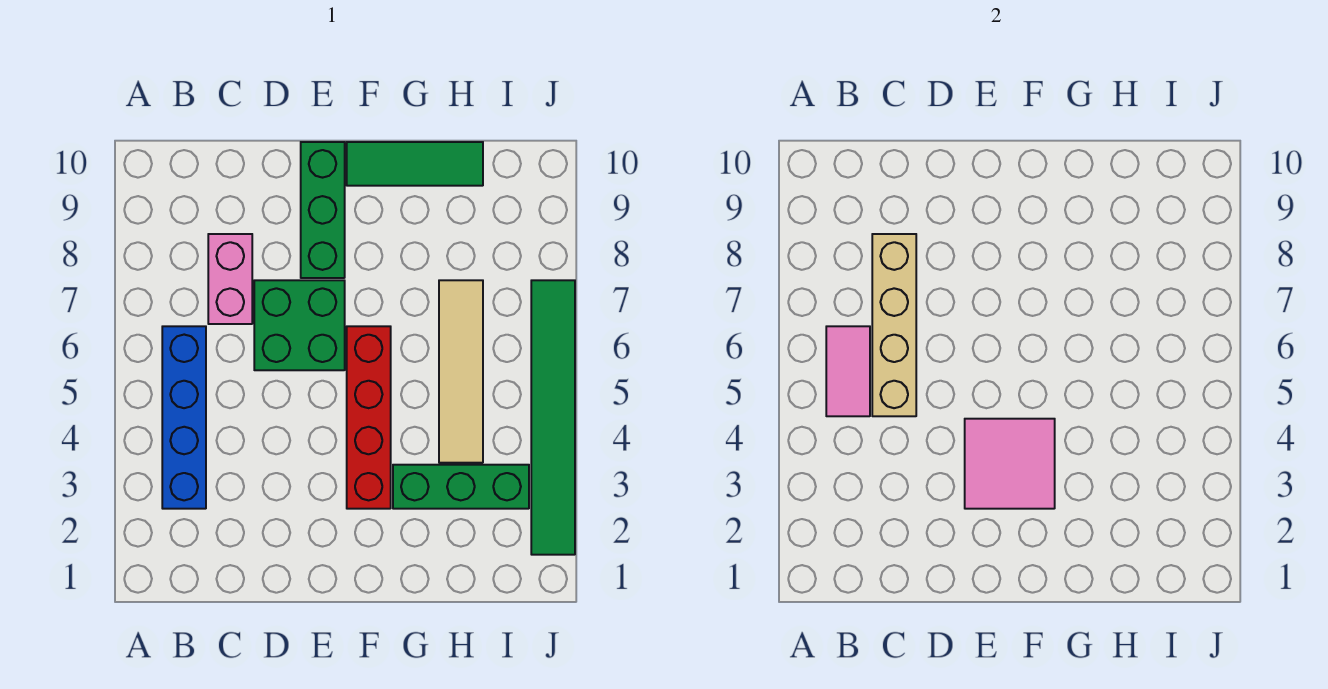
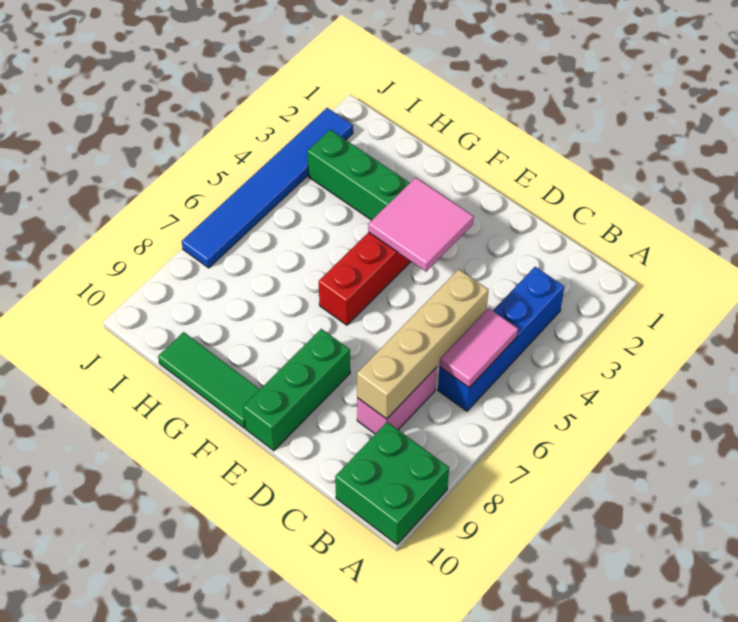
green 2x2 brick [254,280,345,370] -> green 2x2 brick moved to [335,422,449,544]
tan 1x4 tile [439,280,483,463] -> none
green 1x6 tile [531,280,575,555] -> blue 1x6 tile [182,108,353,268]

